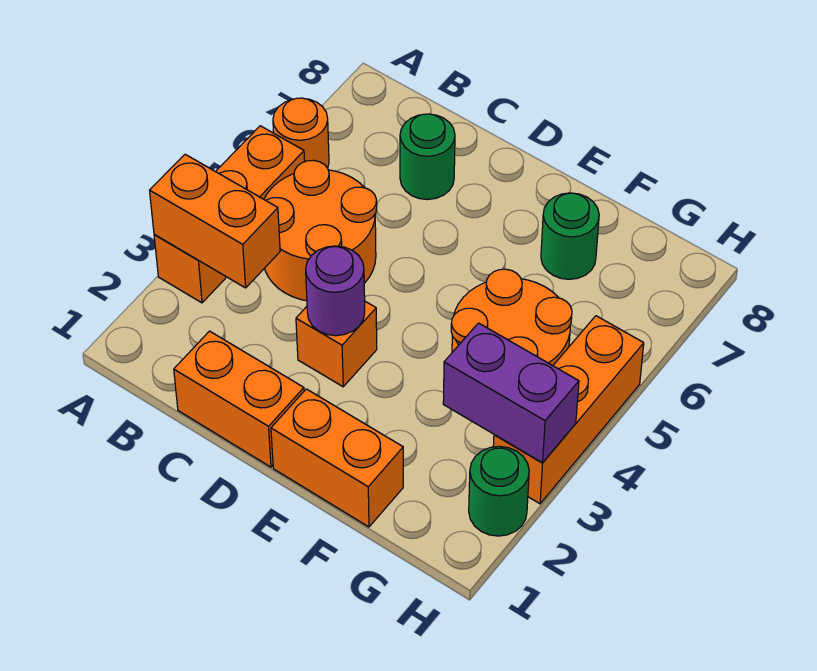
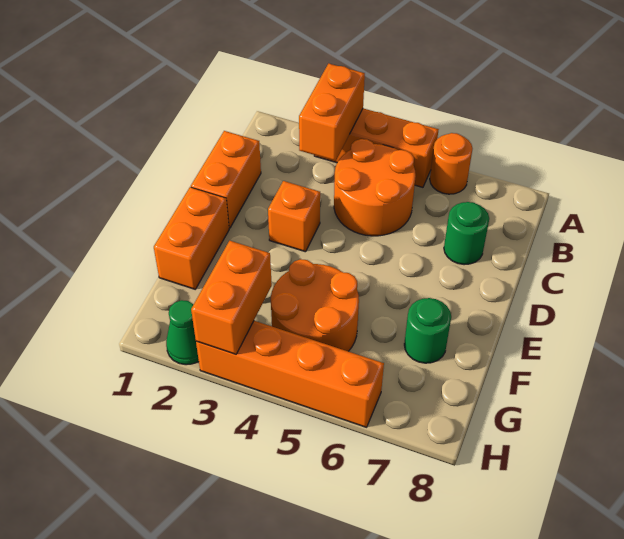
purple 1x1 round brick [306,246,365,336] -> none
purple 1x2 brick [443,323,579,463] -> orange 1x2 brick [191,241,272,354]
green 1x1 round brick [469,446,529,536] -> green 1x1 cone [166,300,199,365]
orange 1x3 brick [493,316,644,504] -> orange 1x4 brick [196,321,384,427]

